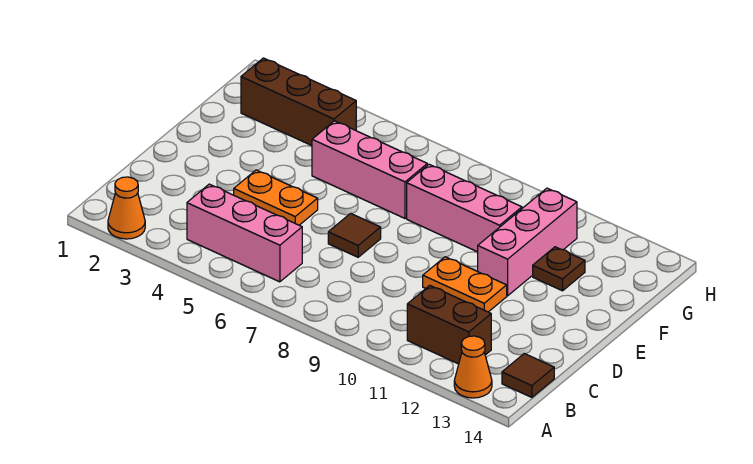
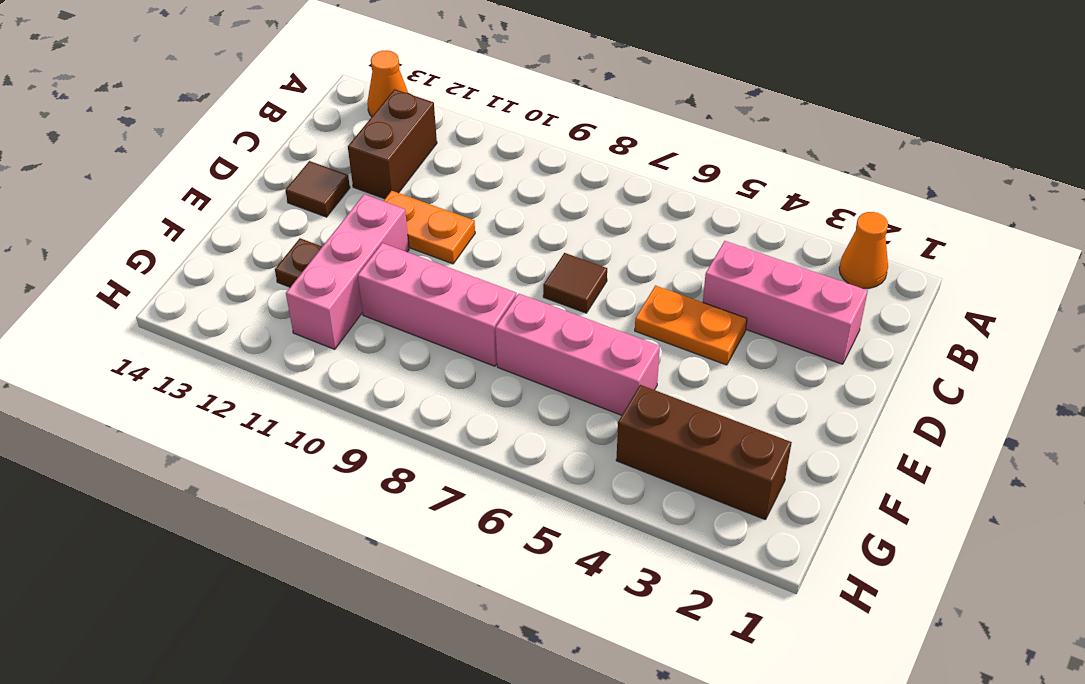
pink 1x3 brick [187,184,302,282] -> pink 1x3 brick moved to [703,241,868,364]
brown 1x2 brick [407,285,491,364] -> brown 1x2 brick turned to [348,89,437,199]
brown 1x1 tile [502,354,554,397] -> brown 1x1 tile moved to [286,161,350,217]

